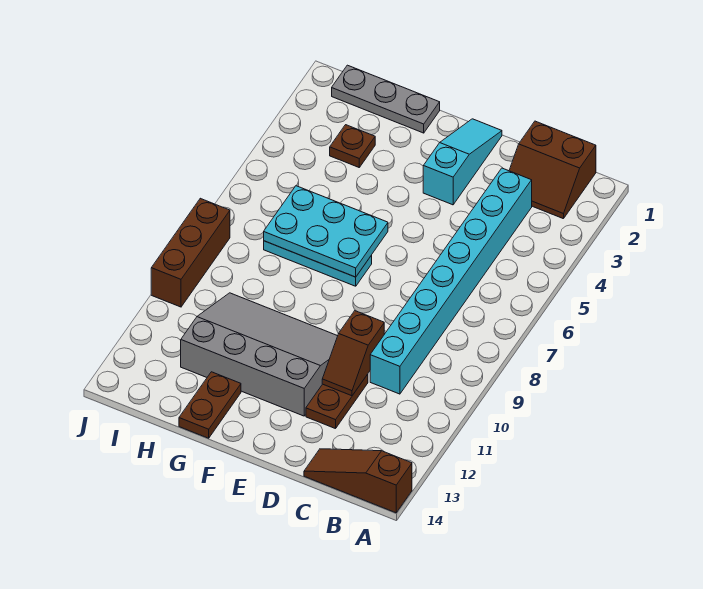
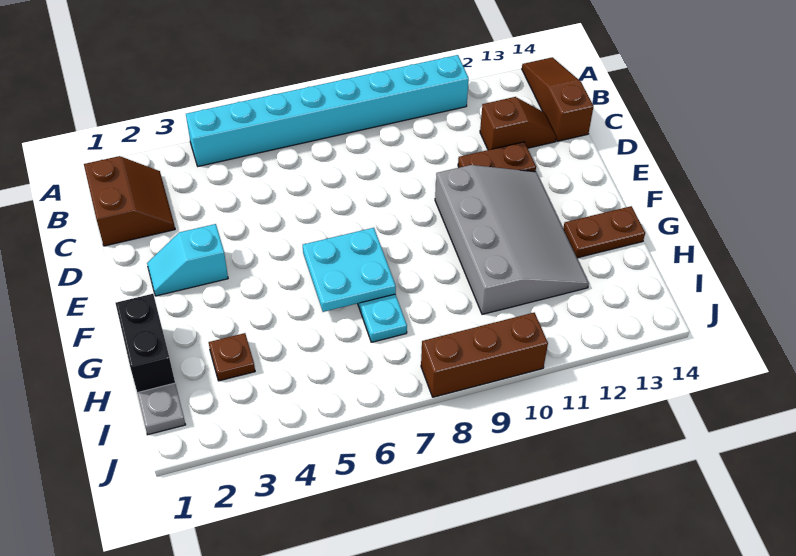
brown 1x3 slope [304,449,412,513] -> brown 1x3 slope turned to [522,57,594,141]
cyan 1x8 brick [370,168,532,394] -> cyan 1x8 brick moved to [186,55,469,166]
brown 1x2 slope [322,311,384,396] -> brown 1x2 slope moved to [480,97,556,150]
cyan 1x3 slope [423,119,502,205] -> cyan 1x2 slope [147,224,228,296]
grey 3x4 slope [181,293,337,416] -> grey 3x4 slope turned to [435,165,589,314]
cyan 2x3 plate [264,186,388,277] -> cyan 2x2 plate [303,228,396,312]
none -> black 1x2 brick [115,294,175,393]

